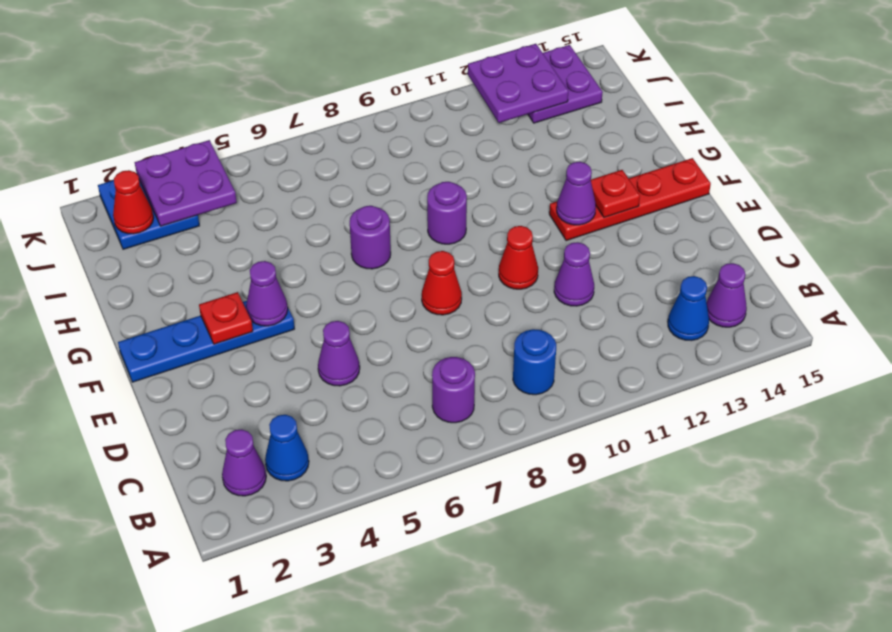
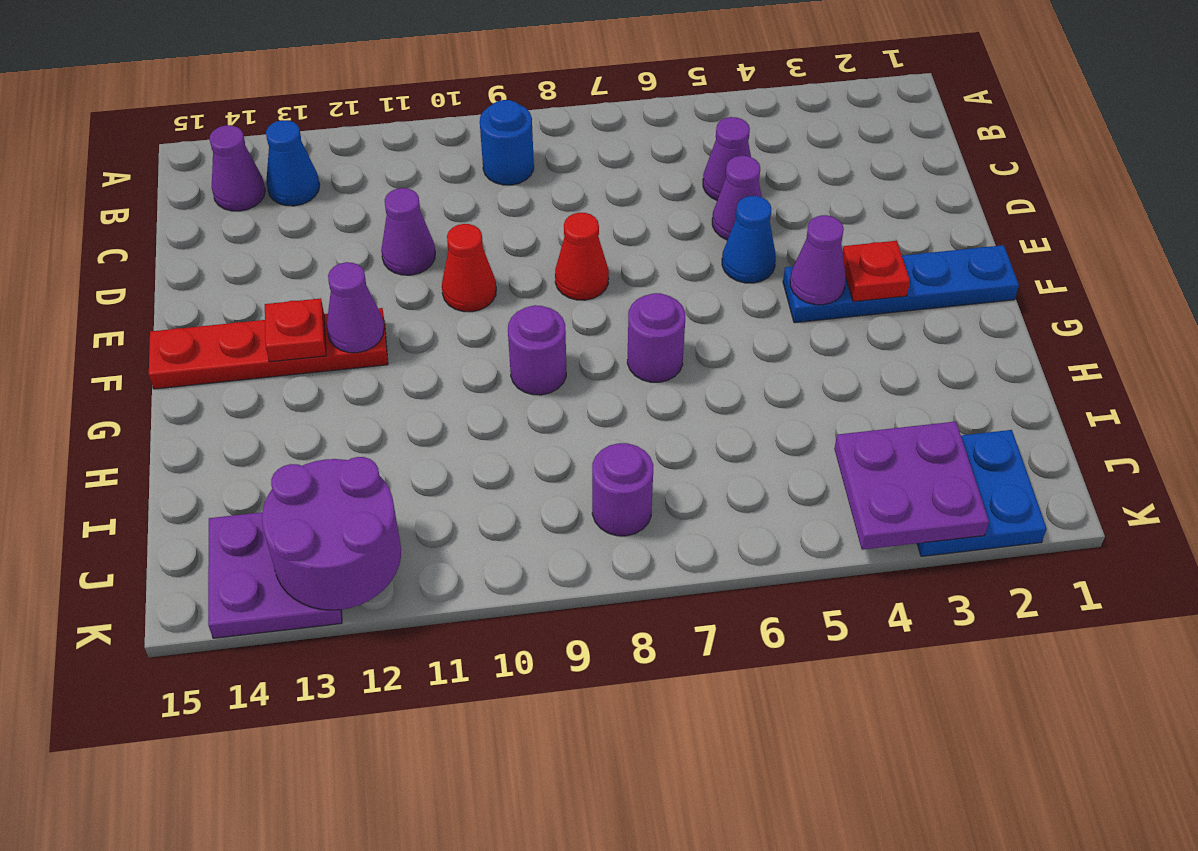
purple 1x1 cone [222,429,266,496] -> purple 1x1 cone moved to [703,117,751,200]
blue 1x1 cone [265,415,309,481] -> blue 1x1 cone moved to [722,196,776,283]
purple 1x1 round brick [432,357,475,423] -> purple 1x1 round brick moved to [592,443,653,536]
red 1x1 cone [113,170,153,234] -> none
purple 2x2 plate [468,44,568,123] -> purple 2x2 round brick [262,457,401,610]

